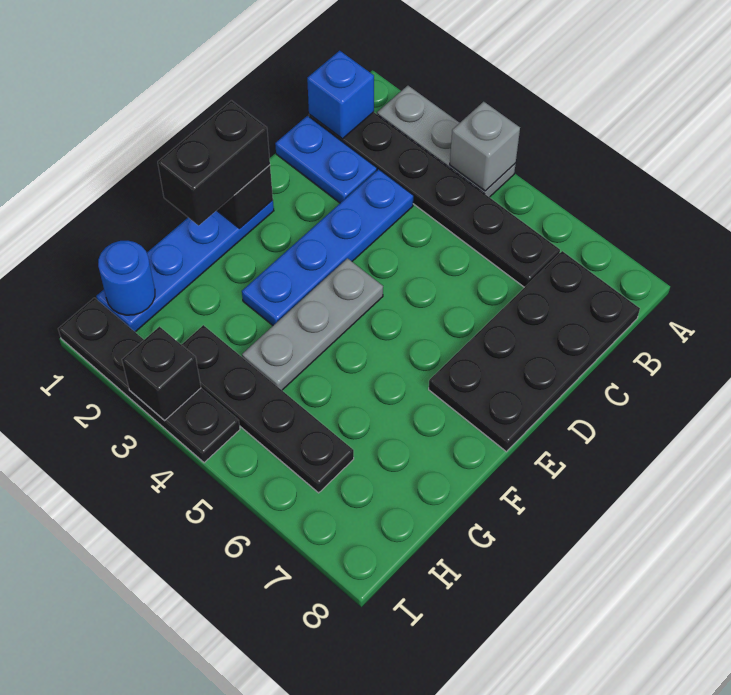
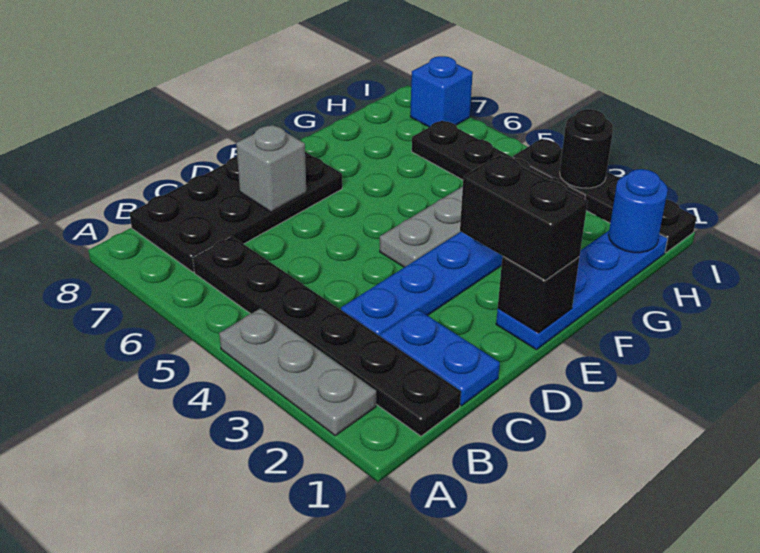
grey 1x1 brick [450,102,520,191] -> grey 1x1 brick moved to [236,125,306,212]
blue 1x1 brick [307,51,374,139] -> blue 1x1 brick moved to [410,56,473,127]
black 1x2 brick [158,100,270,226] -> black 1x2 brick turned to [460,155,587,280]
black 1x1 brick [122,327,201,421] -> black 1x1 round brick [560,109,613,188]

